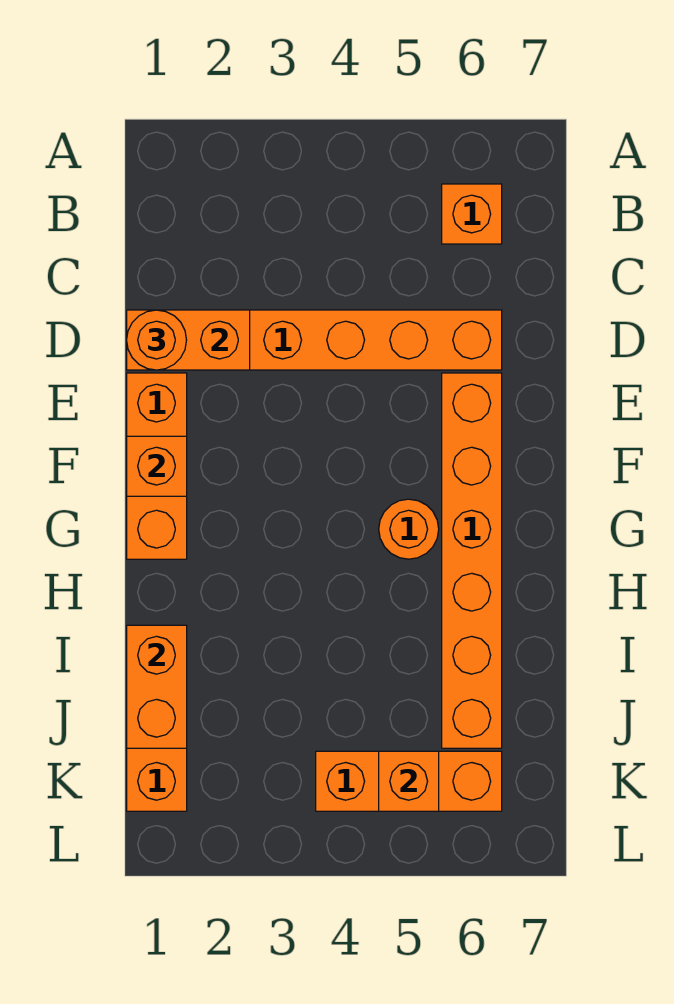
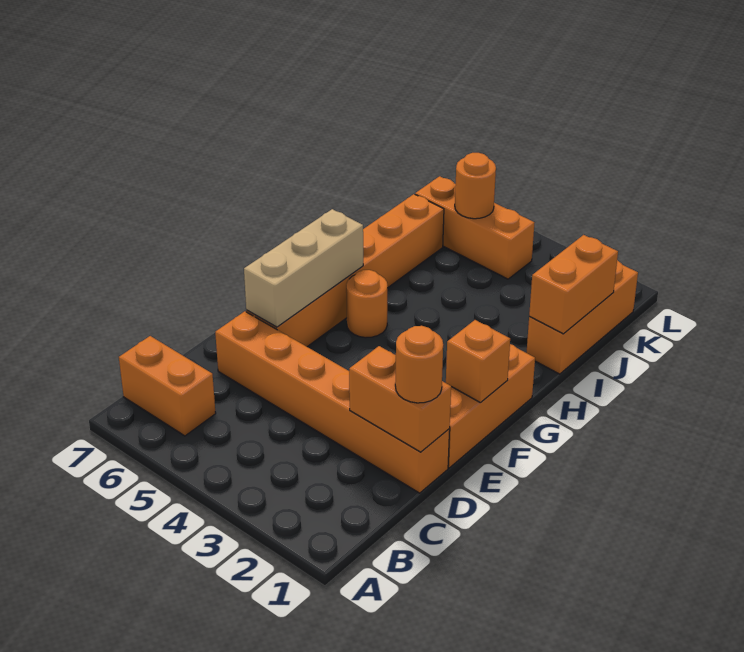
orange 1x1 brick [442,184,502,244] -> orange 1x2 brick [119,336,216,436]
none -> tan 1x3 brick [244,209,363,327]
orange 1x1 brick [379,751,439,811] -> orange 1x1 round brick [455,153,496,219]

